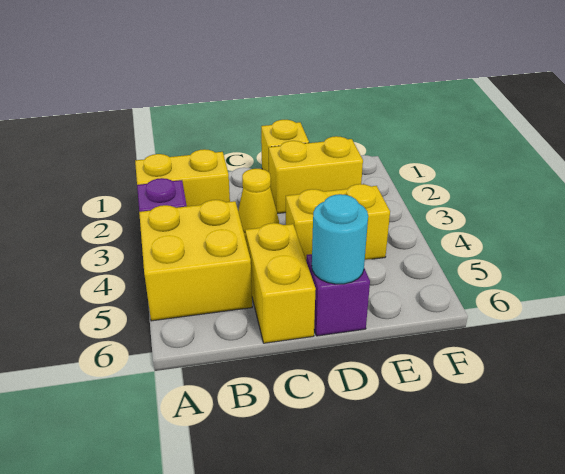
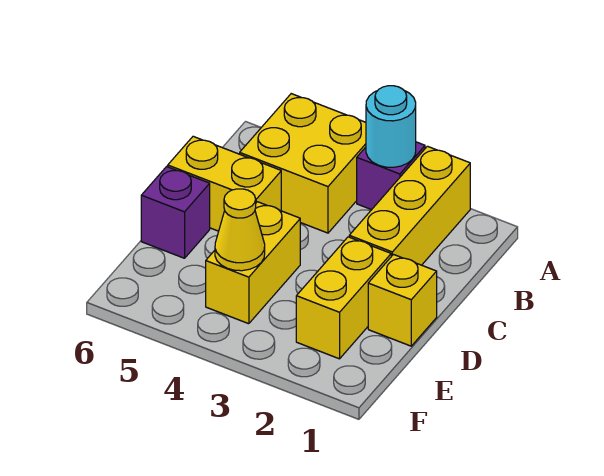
yellow 1x2 brick [135,149,230,206] -> yellow 1x3 brick [349,146,470,265]
yellow 1x1 cone [238,169,279,240] -> yellow 1x1 cone moved to [215,189,265,271]
cyan 1x1 round brick [312,194,368,284] -> cyan 1x1 round brick moved to [366,86,416,167]

